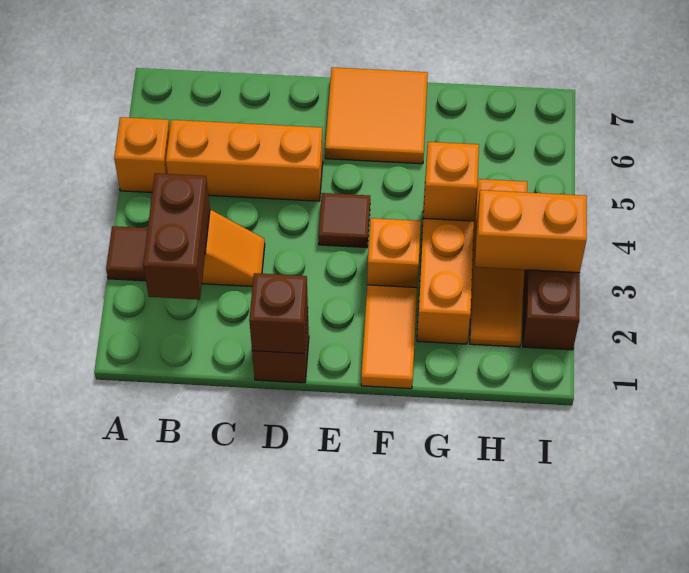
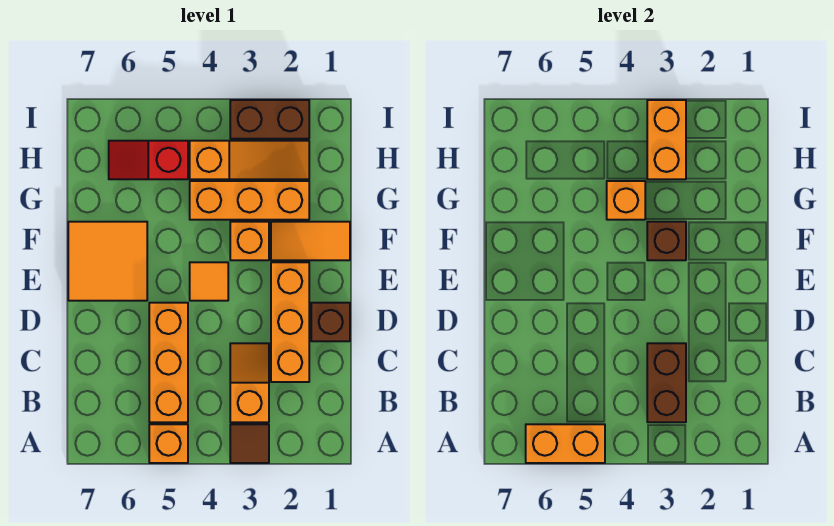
none -> orange 1x2 brick [526,424,605,463]
brown 1x2 brick [143,173,210,300] -> brown 1x2 brick turned to [647,343,686,422]
none -> orange 1x3 brick [271,262,309,382]
brown 1x1 brick [249,273,308,354] -> brown 1x1 brick moved to [647,222,686,260]
brown 1x1 tile [318,193,370,248] -> orange 1x1 tile [190,262,228,301]
none -> red 1x2 slope [109,141,188,179]

